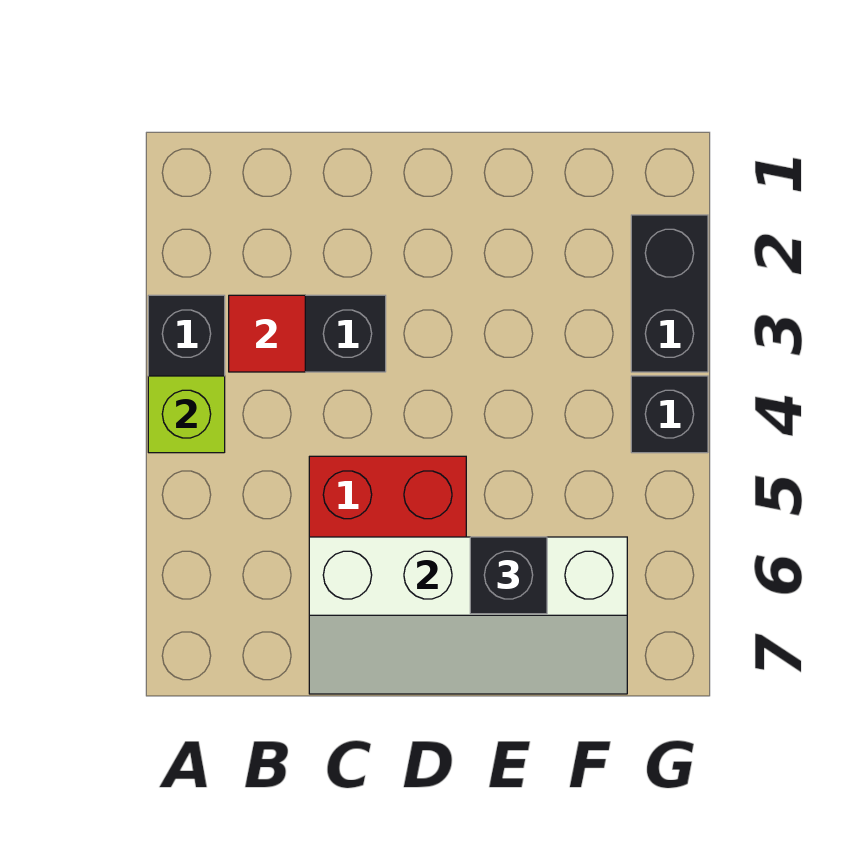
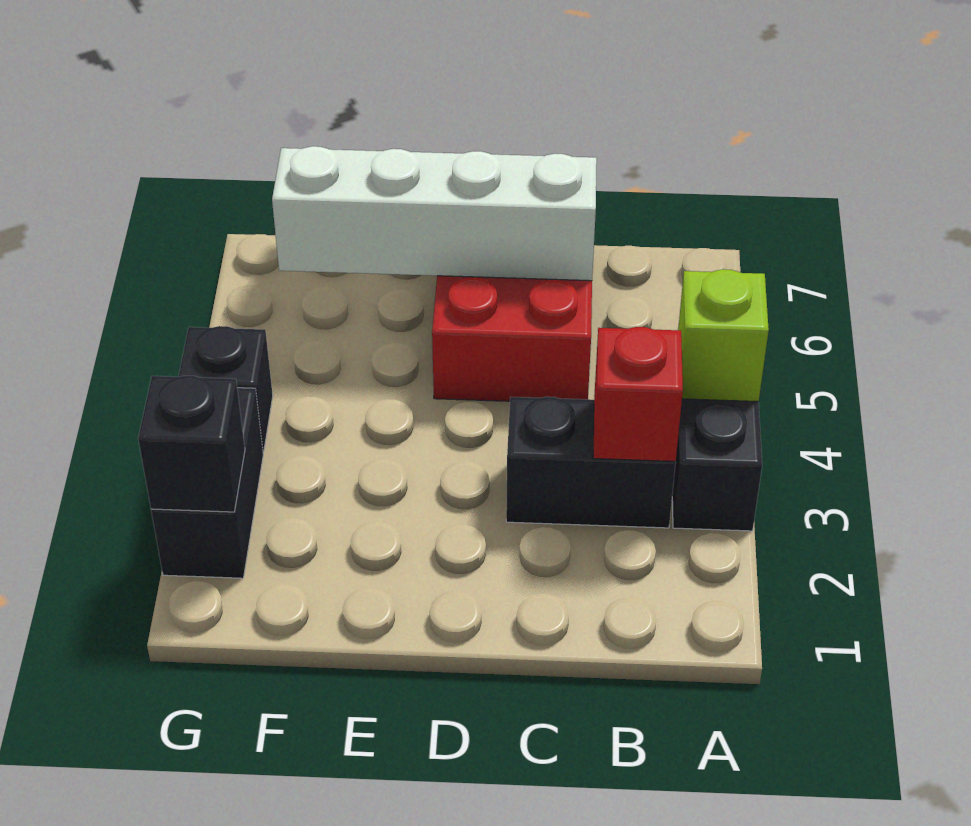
red 1x1 tile [229,295,305,372] -> red 1x1 brick [593,327,683,461]
black 1x1 brick [470,537,547,614] -> black 1x1 brick moved to [138,376,245,512]

